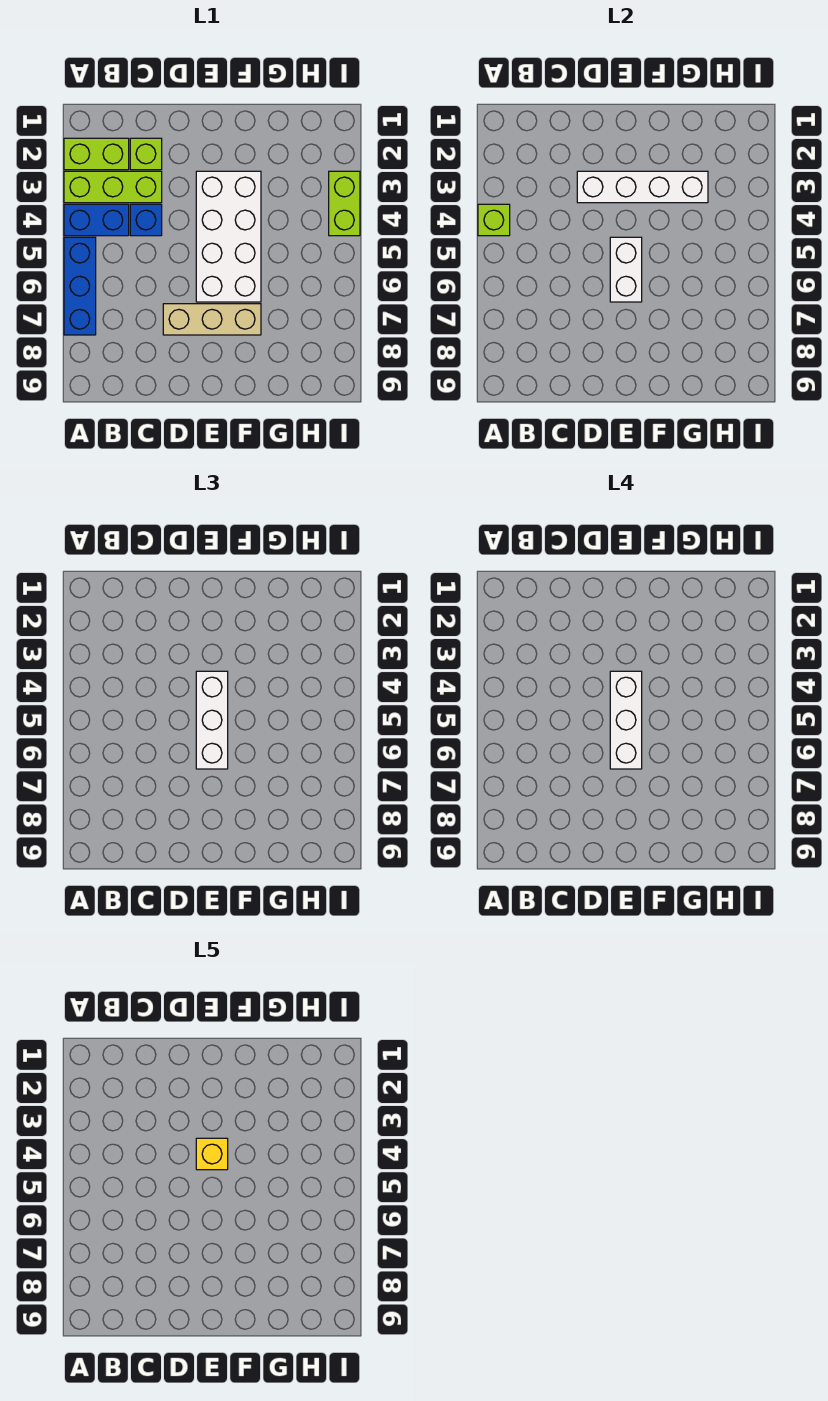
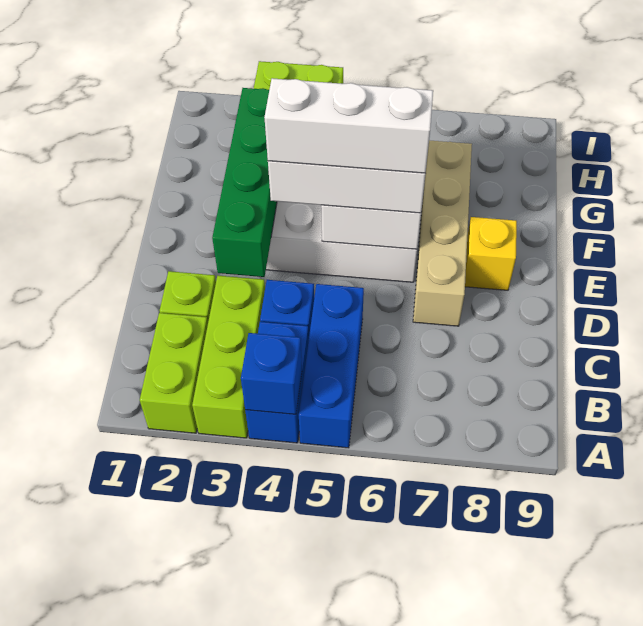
lime 1x1 brick [478,204,510,236] -> blue 1x1 brick [241,333,302,414]
blue 1x3 brick [64,237,96,335] -> blue 1x3 brick turned to [299,284,364,448]
white 1x4 brick [577,171,708,203] -> green 1x4 brick [212,88,277,277]
tan 1x3 brick [163,304,261,335] -> tan 1x4 brick [413,140,472,326]
yellow 1x1 brick [196,1138,228,1170] -> yellow 1x1 brick moved to [465,217,517,290]

